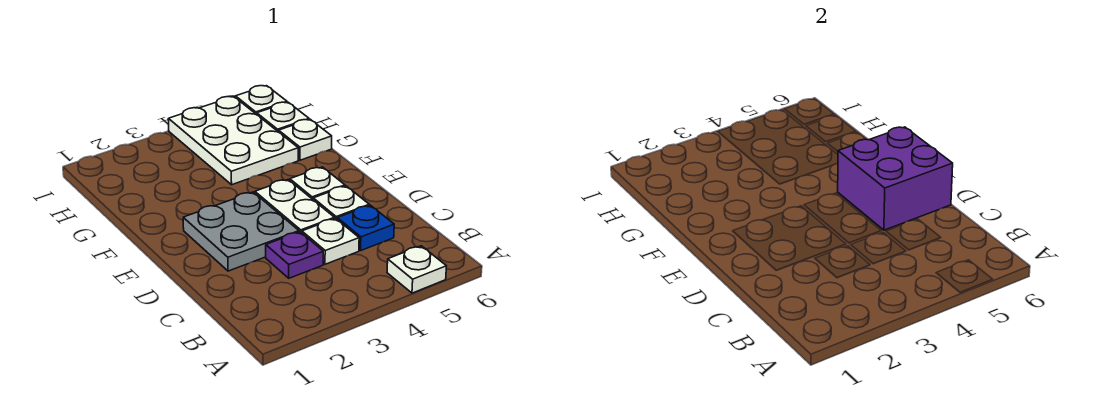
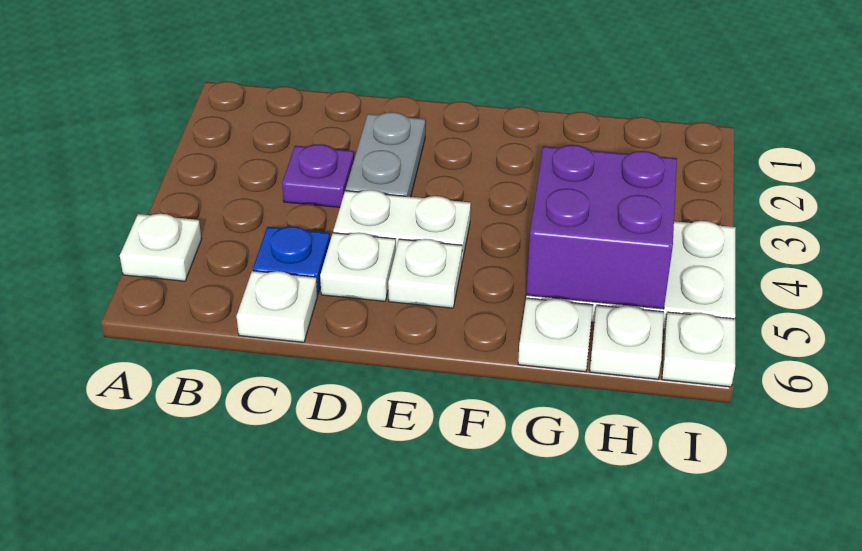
white 1x1 plate [302,218,359,264] -> white 1x1 plate moved to [236,271,317,342]
grey 2x2 plate [183,192,299,271] -> grey 1x2 plate [346,112,425,197]
purple 2x2 brick [838,127,953,230] -> purple 2x2 brick moved to [527,145,677,309]

